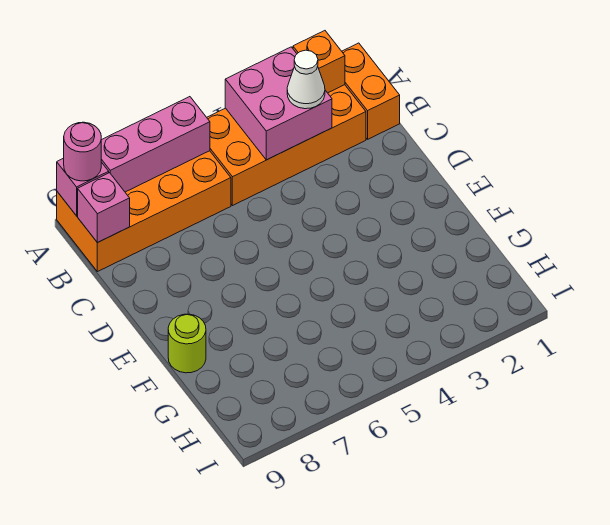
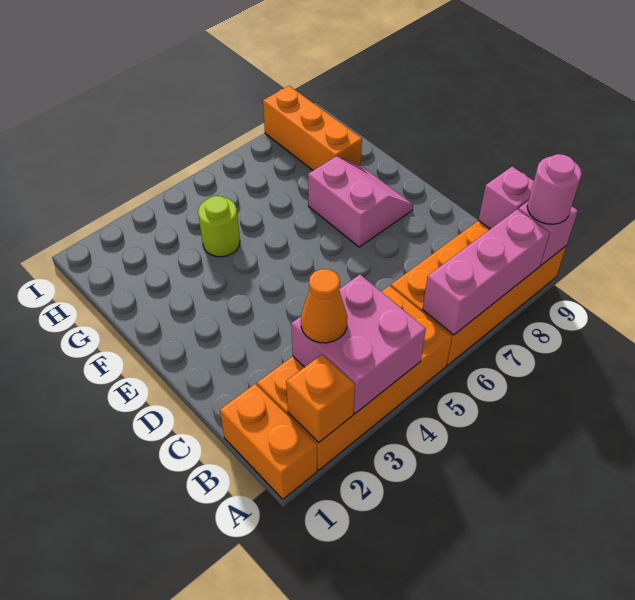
white 1x1 cone [287,50,325,109] -> orange 1x1 cone [301,269,347,343]
none -> pink 2x2 slope [308,156,413,247]
lime 1x1 round brick [168,314,206,373] -> lime 1x1 round brick moved to [198,196,240,257]
none -> orange 1x3 brick [263,86,362,170]

